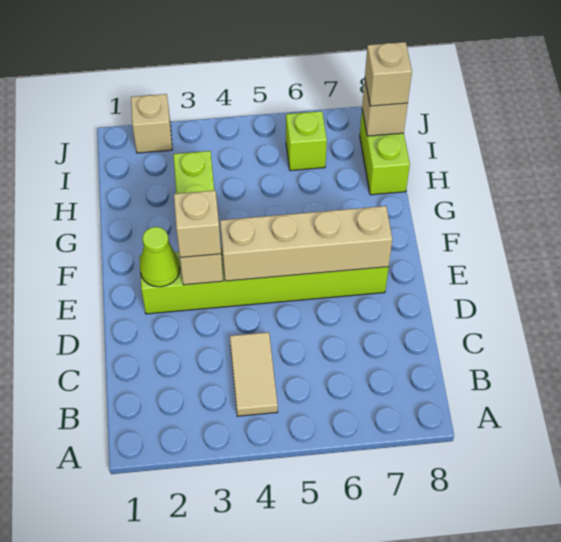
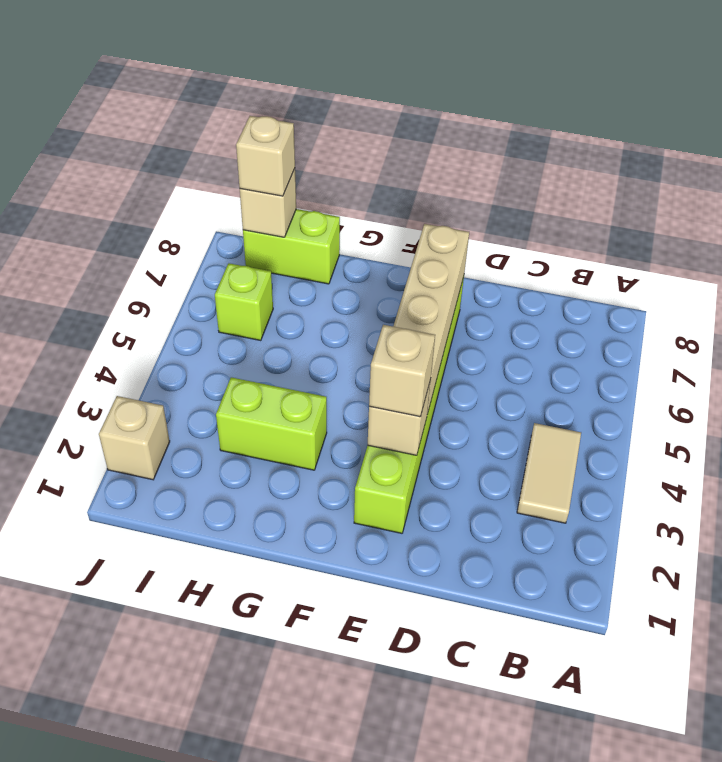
tan 1x2 tile [230,332,278,416] -> tan 1x2 tile turned to [517,423,581,523]
lime 1x1 cone [140,227,180,287] -> none

